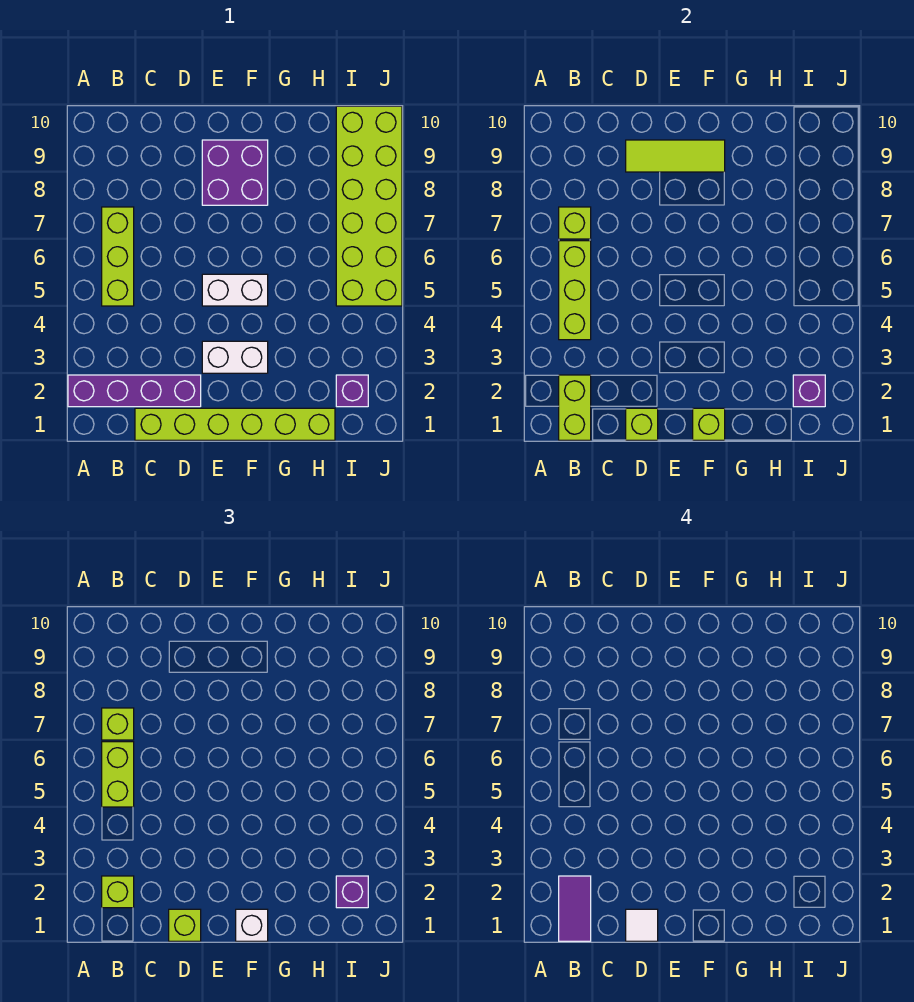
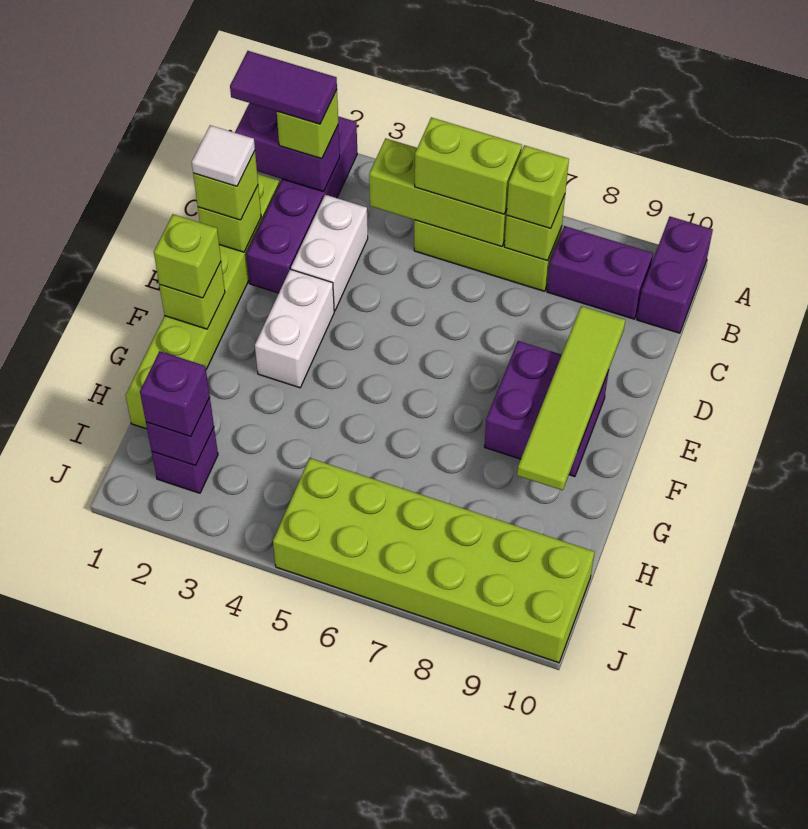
none -> purple 1x2 brick [637,217,713,333]
lime 1x2 brick [559,375,591,440] -> purple 1x2 brick [235,103,340,192]
none -> purple 1x2 brick [547,226,653,319]
lime 1x3 tile [626,140,725,172] -> lime 1x4 tile [517,306,625,490]
white 1x2 brick [202,274,268,306] -> white 1x2 brick moved to [291,195,368,311]
white 1x1 brick [236,909,268,941] -> lime 1x1 brick [154,214,221,298]

